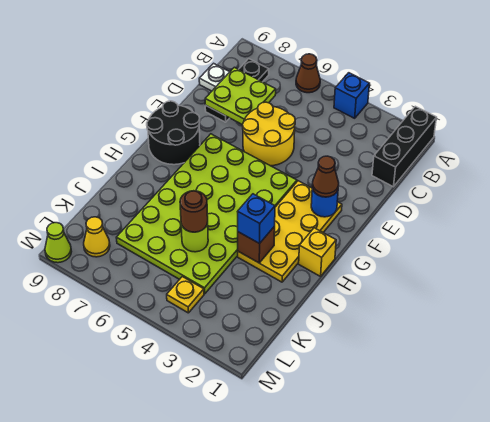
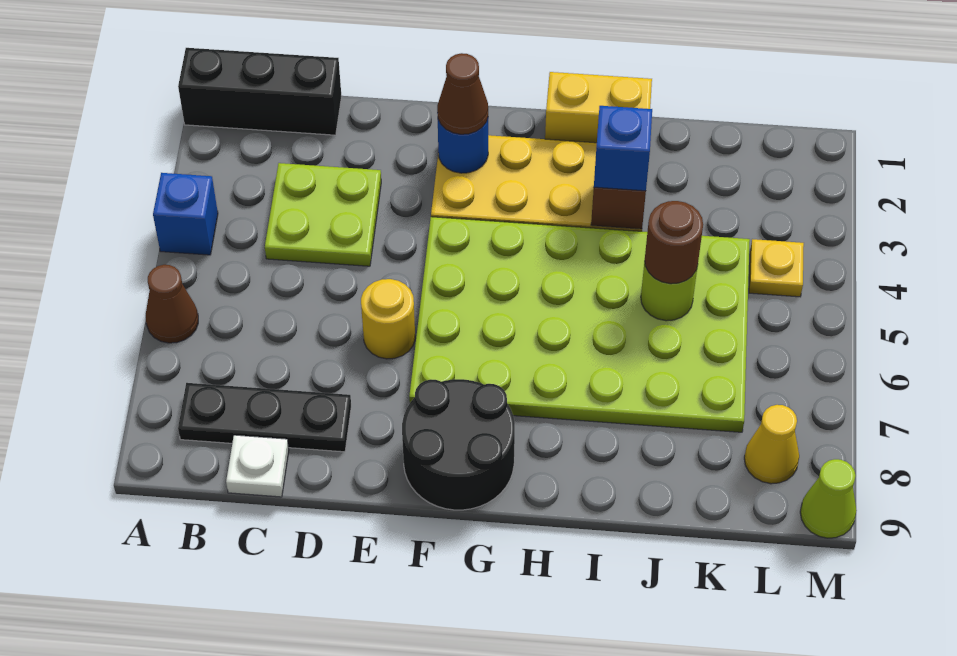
lime 2x2 plate [205,67,276,125] -> lime 2x2 plate moved to [265,163,381,266]
yellow 2x2 round brick [243,102,295,166] -> yellow 1x1 round brick [361,279,415,359]
yellow 1x1 brick [299,228,336,276] -> yellow 1x2 brick [545,72,652,143]

